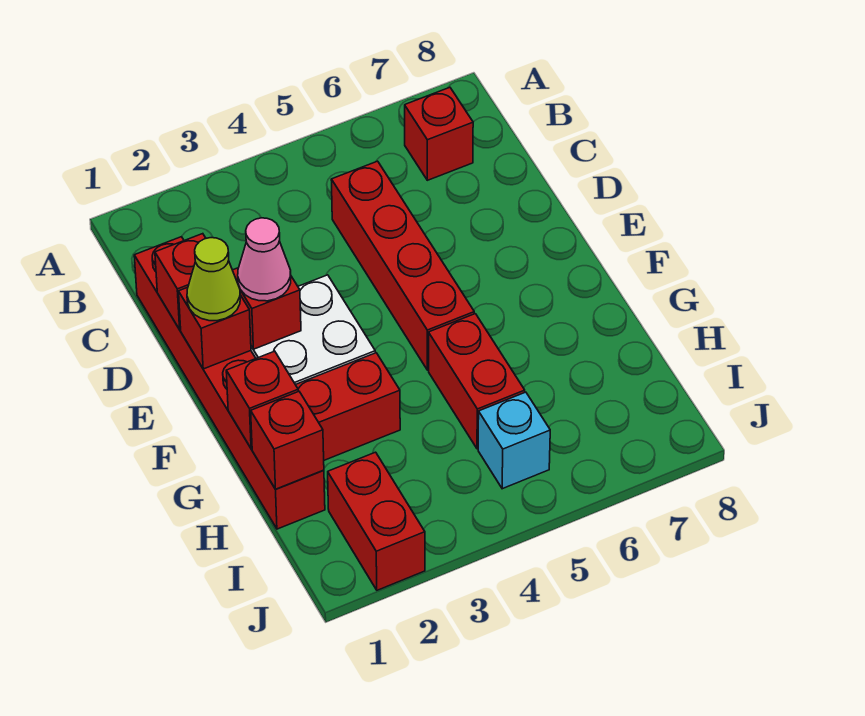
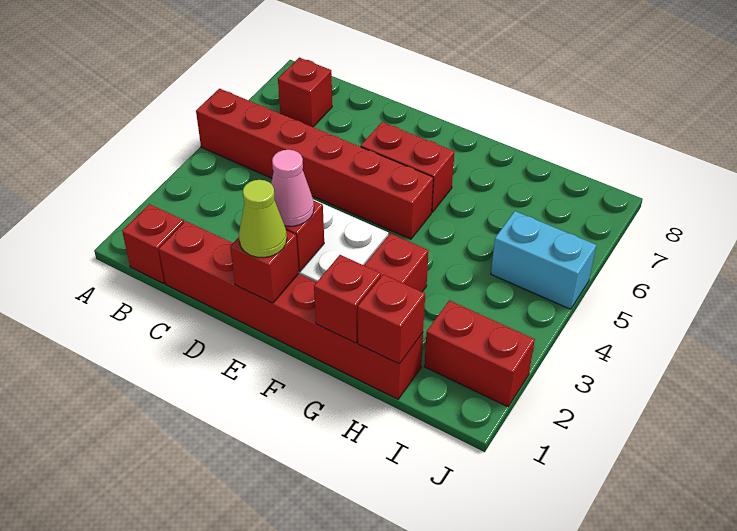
red 1x4 brick [331,161,474,370] -> red 1x6 brick [196,89,433,239]
red 1x1 brick [155,234,206,330] -> red 1x1 brick moved to [122,204,184,284]
red 1x2 brick [429,314,525,449] -> red 1x2 brick moved to [361,122,454,212]
cyan 1x1 brick [478,392,550,489] -> cyan 1x2 brick [491,211,596,309]

